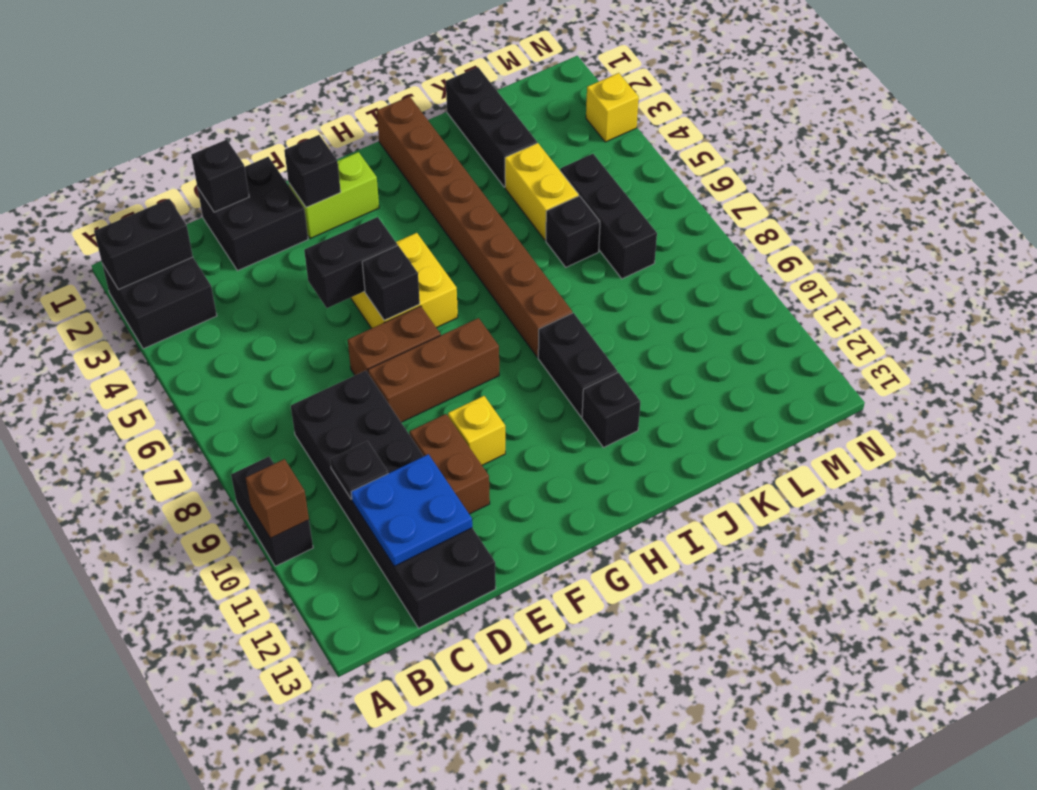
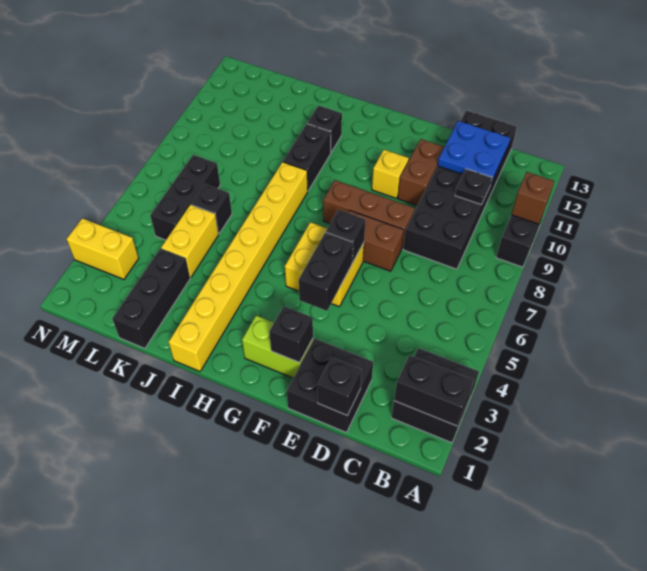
black 1x2 brick [304,217,397,308] -> black 1x2 brick turned to [299,232,353,311]
brown 1x8 brick [377,96,572,357] -> yellow 1x8 brick [169,162,308,371]
yellow 1x1 brick [586,73,639,142] -> yellow 1x2 brick [66,218,139,279]

